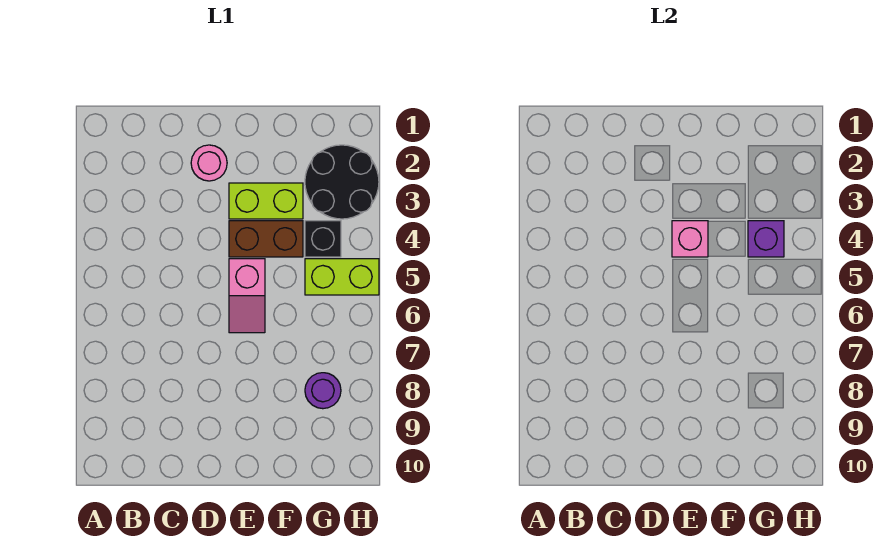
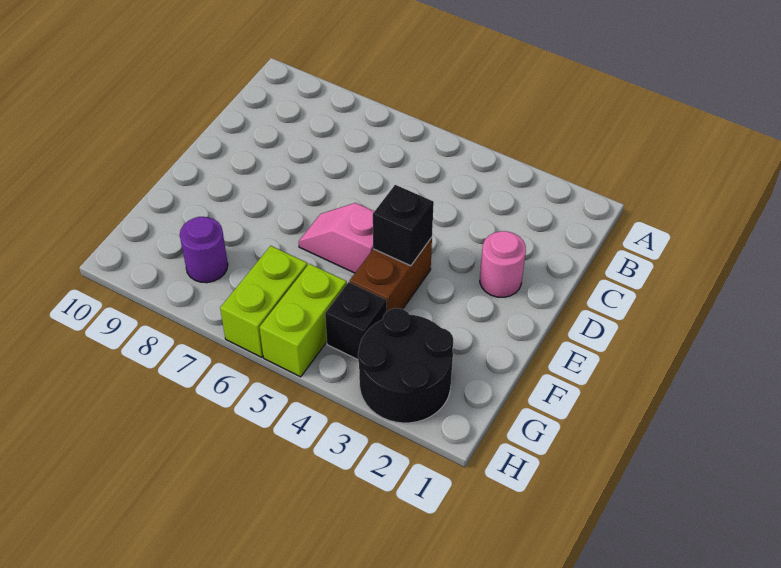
lime 1x2 brick [229,183,303,219] -> lime 1x2 brick moved to [220,246,307,357]
pink 1x1 brick [672,221,708,257] -> black 1x1 brick [373,185,434,266]
purple 1x1 brick [748,221,784,257] -> none

